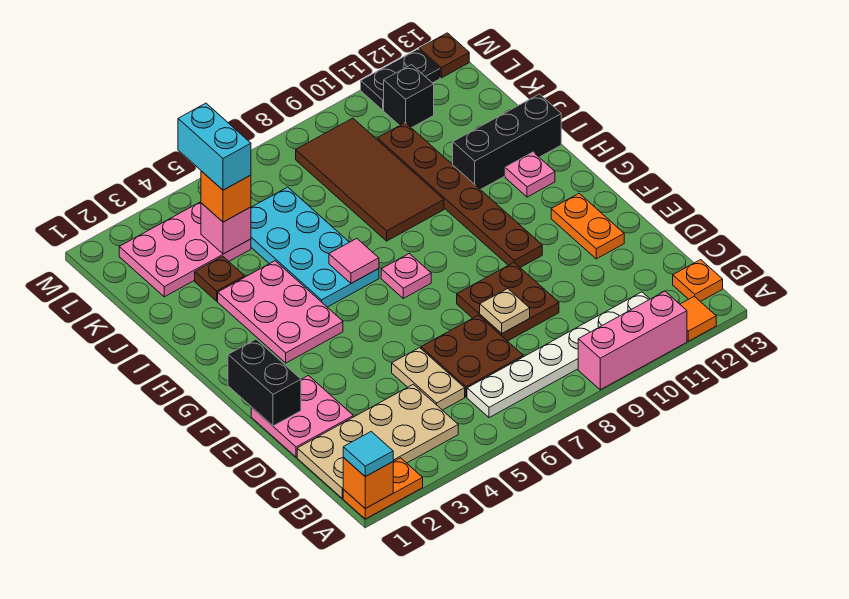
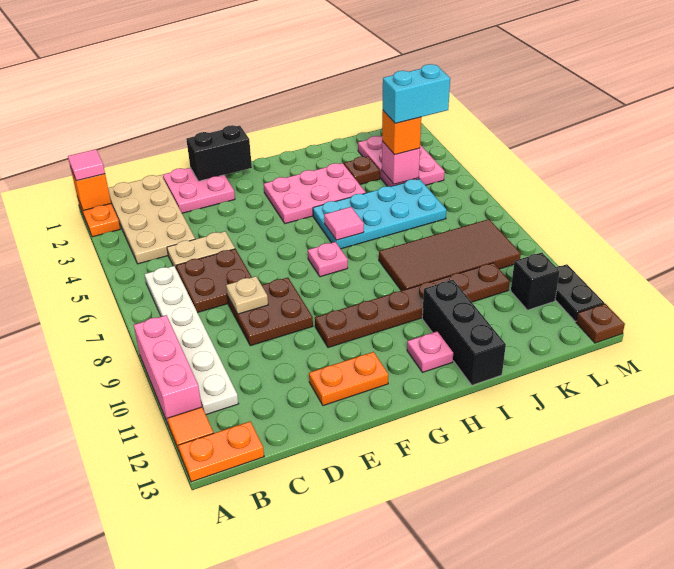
cyan 1x1 tile [343,432,393,477] -> pink 1x1 tile [68,149,105,181]
orange 1x1 plate [673,260,723,302] -> orange 1x2 plate [178,421,264,482]

